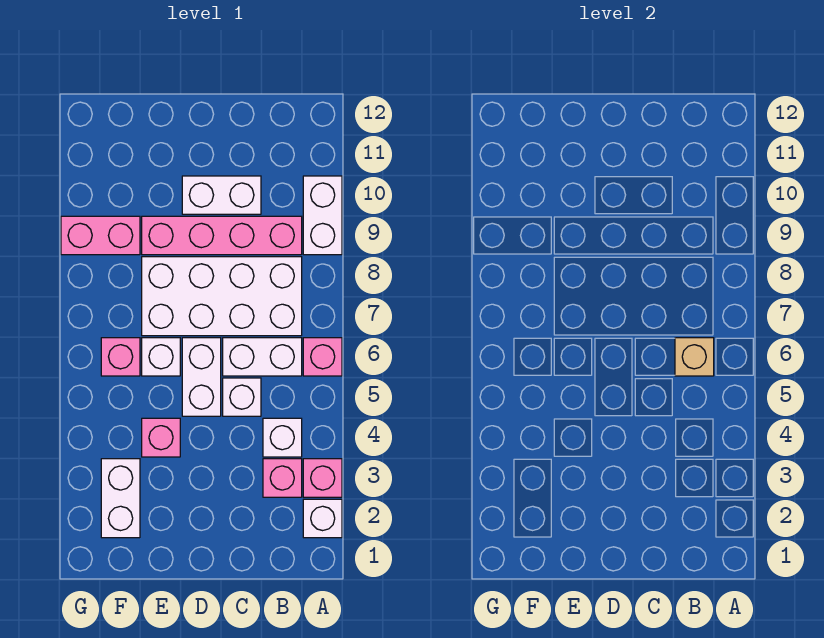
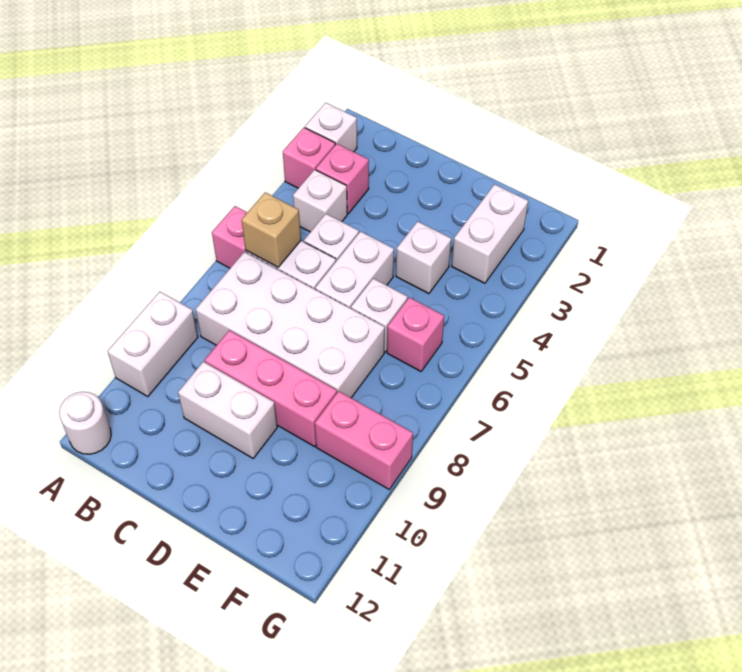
none -> white 1x1 round brick [59,392,111,454]
pink 1x4 brick [142,216,302,255] -> pink 1x3 brick [205,330,337,447]
pink 1x1 brick [142,418,180,457] -> white 1x1 brick [396,221,451,294]

